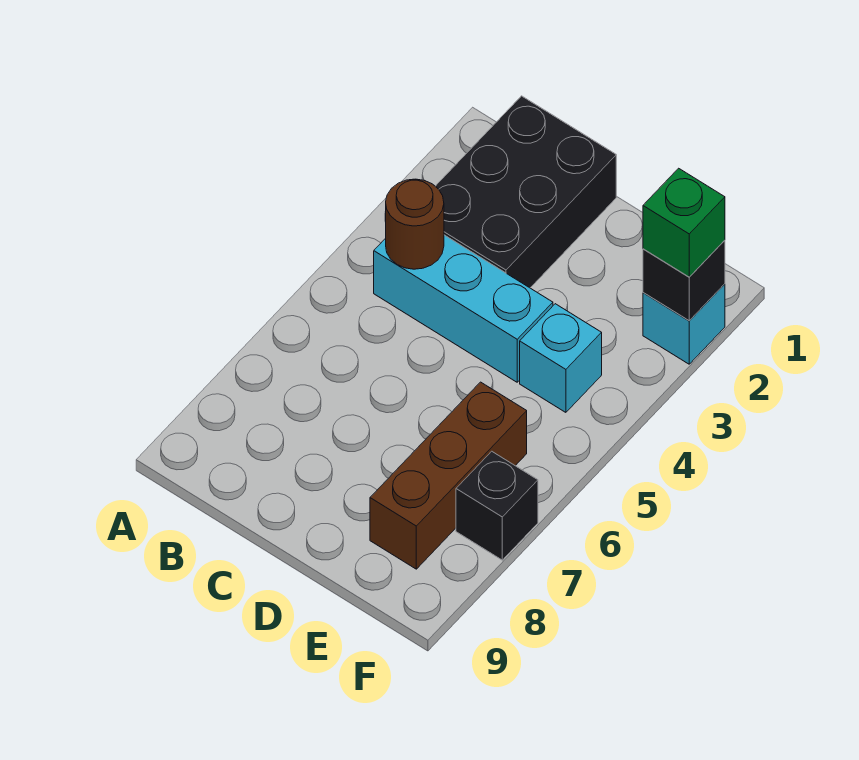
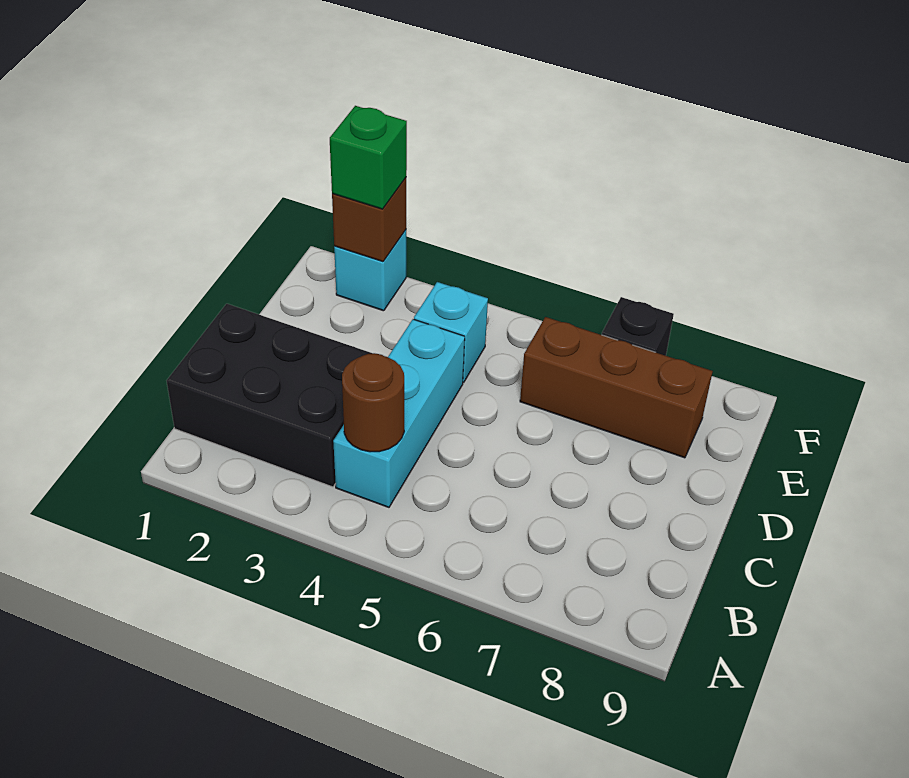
black 1x1 brick [643,240,725,321] -> brown 1x1 brick [332,178,406,262]

